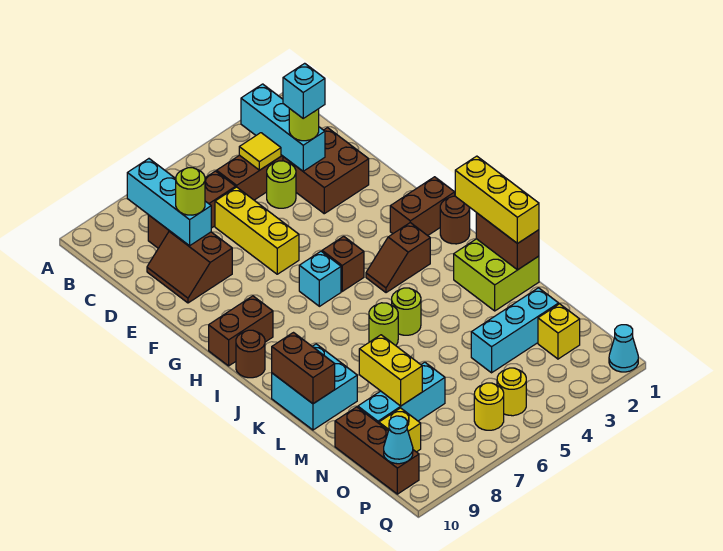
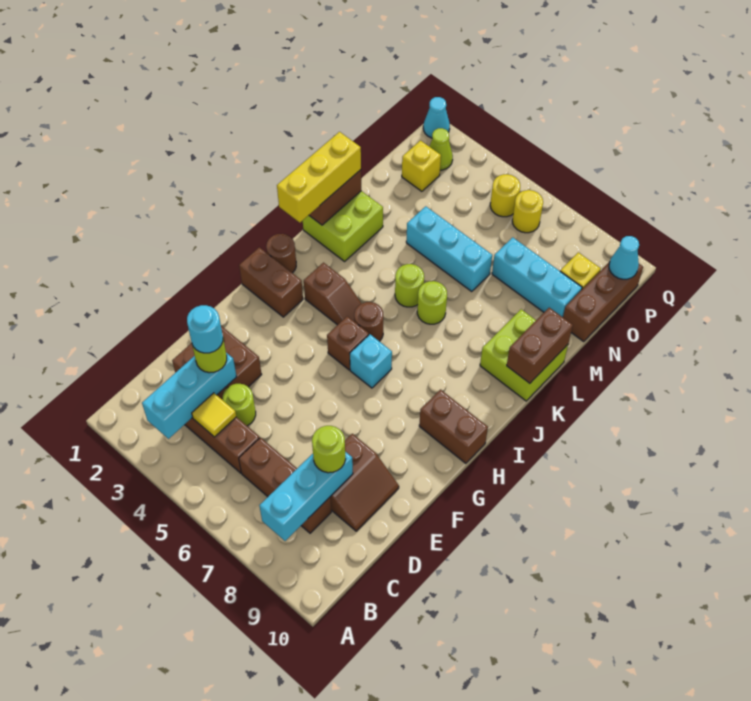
cyan 1x1 brick [283,63,325,118] -> cyan 1x1 round brick [187,305,223,353]
yellow 1x3 brick [215,187,299,274] -> none
brown 1x1 round brick [236,330,265,378] -> brown 1x1 round brick moved to [354,302,383,341]
cyan 2x2 brick [272,344,357,430] -> lime 2x2 brick [480,309,568,401]
yellow 1x2 brick [359,335,422,406] -> none
cyan 1x3 brick [471,288,559,373] -> cyan 1x3 brick moved to [406,206,492,292]
none -> lime 1x1 cone [429,128,453,170]

